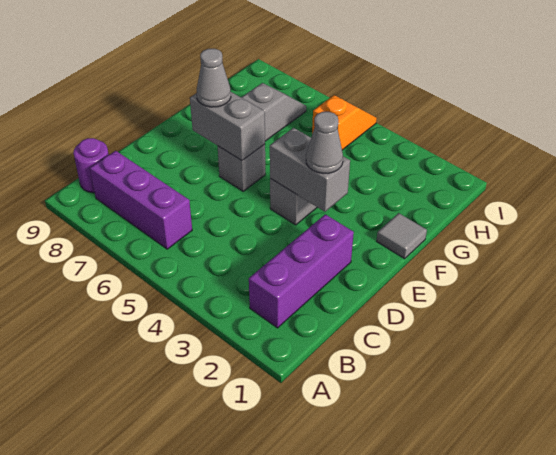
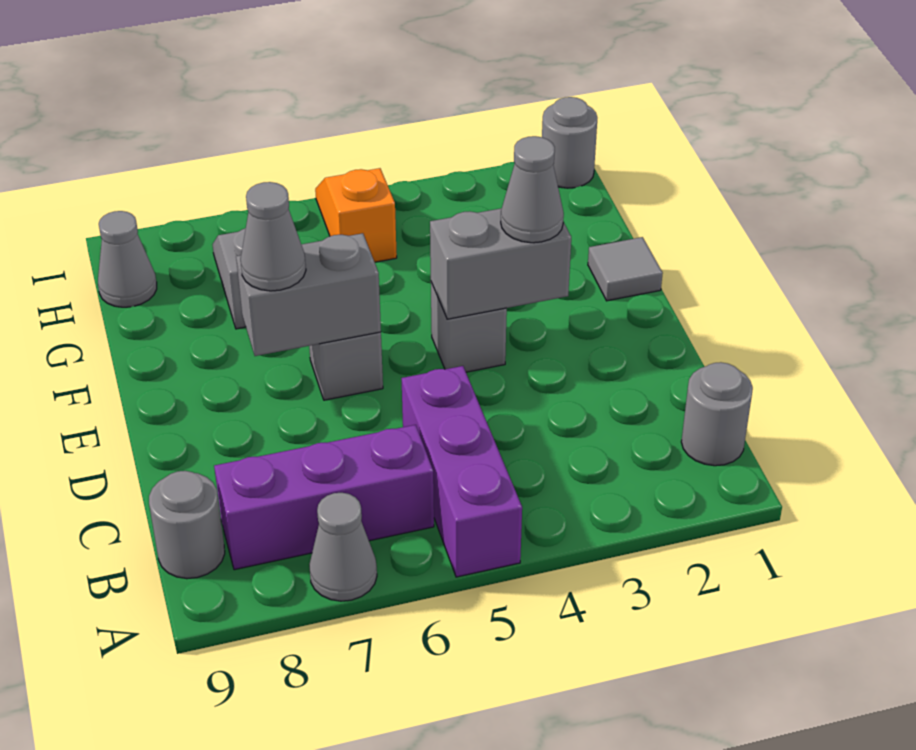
none -> grey 1x1 cone [309,493,377,601]
none -> grey 1x1 round brick [681,362,753,466]
purple 1x3 brick [249,214,354,328] -> purple 1x3 brick moved to [401,366,522,577]
purple 1x1 round brick [73,138,109,193] -> grey 1x1 round brick [149,471,225,579]
none -> grey 1x1 cone [98,211,157,307]
none -> grey 1x1 round brick [542,97,597,188]

